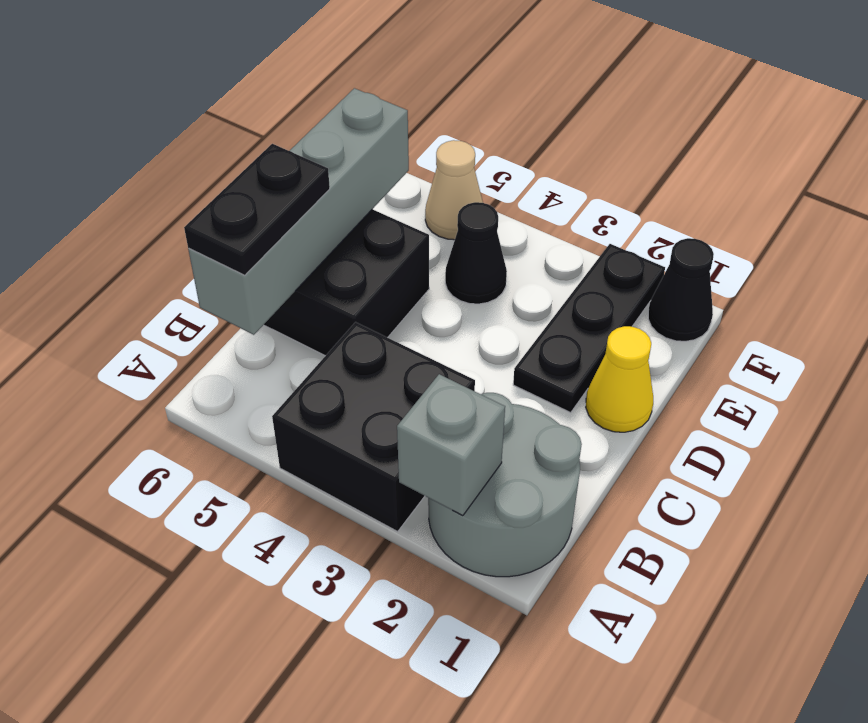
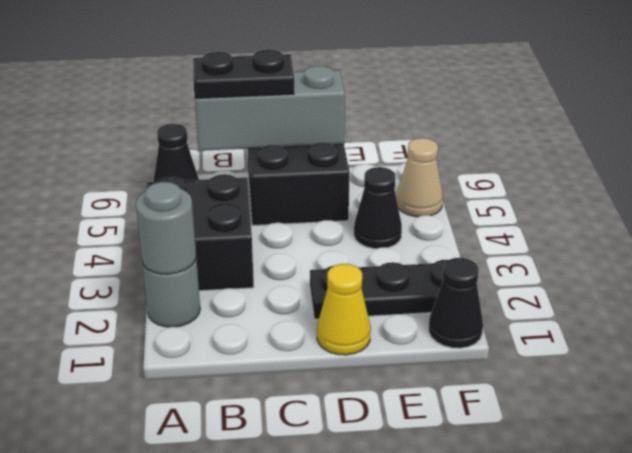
grey 2x2 round brick [428,393,582,577] -> grey 1x1 round brick [142,259,200,327]
grey 1x1 brick [397,374,505,516] -> grey 1x1 round brick [136,182,196,274]
none -> black 1x1 cone [153,124,199,182]
grey 1x4 brick [188,88,409,335] -> grey 1x3 brick [195,66,345,151]

